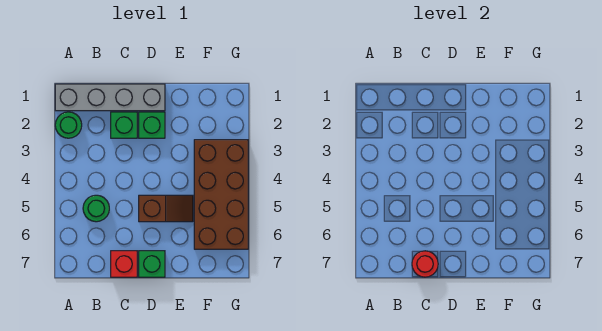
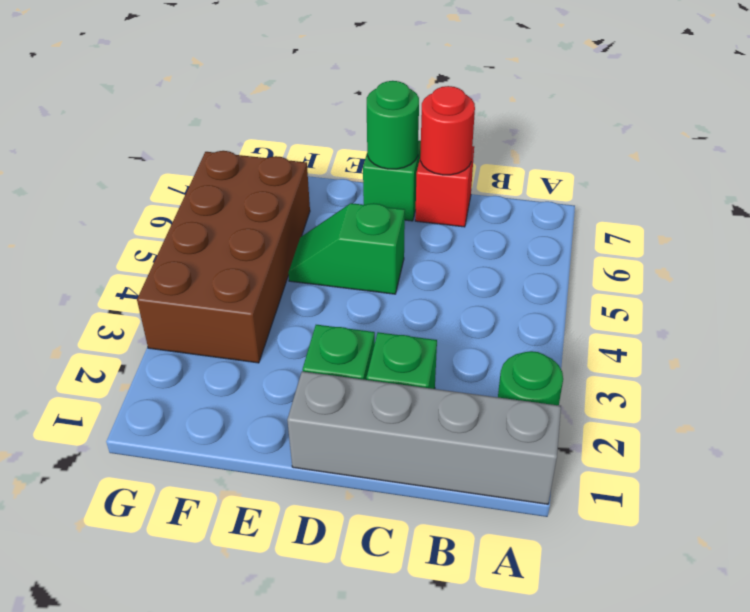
green 1x1 round brick [83,195,109,222] -> green 1x1 round brick moved to [367,81,419,169]
brown 1x2 slope [139,195,193,222] -> green 1x2 slope [288,203,405,294]

